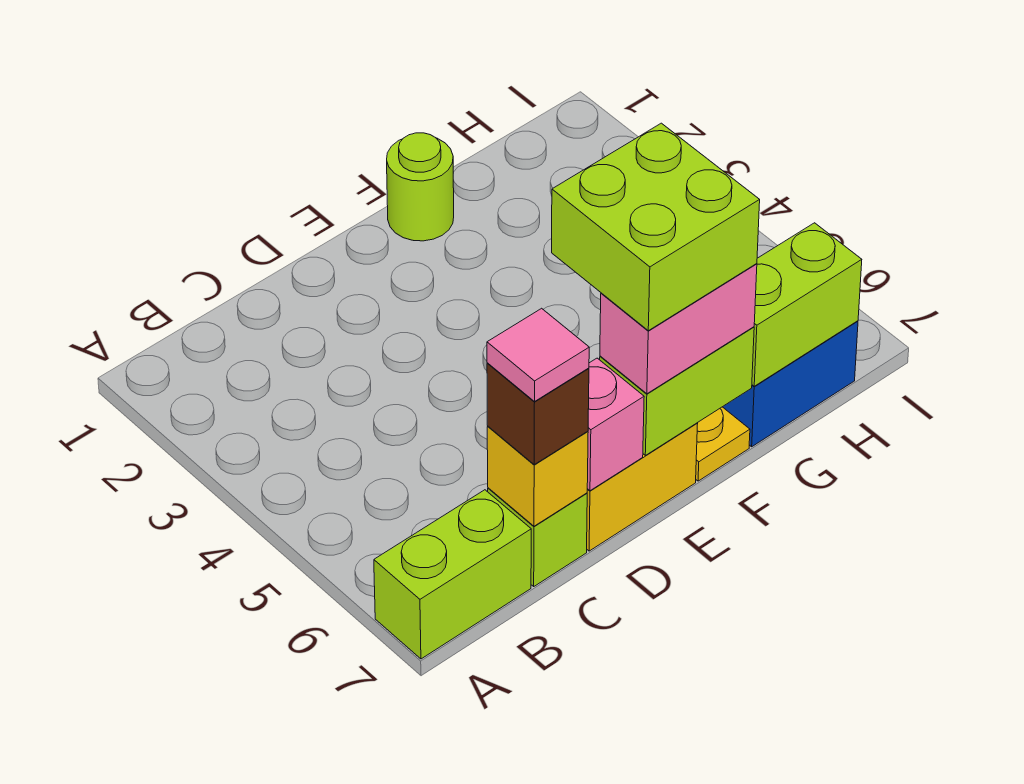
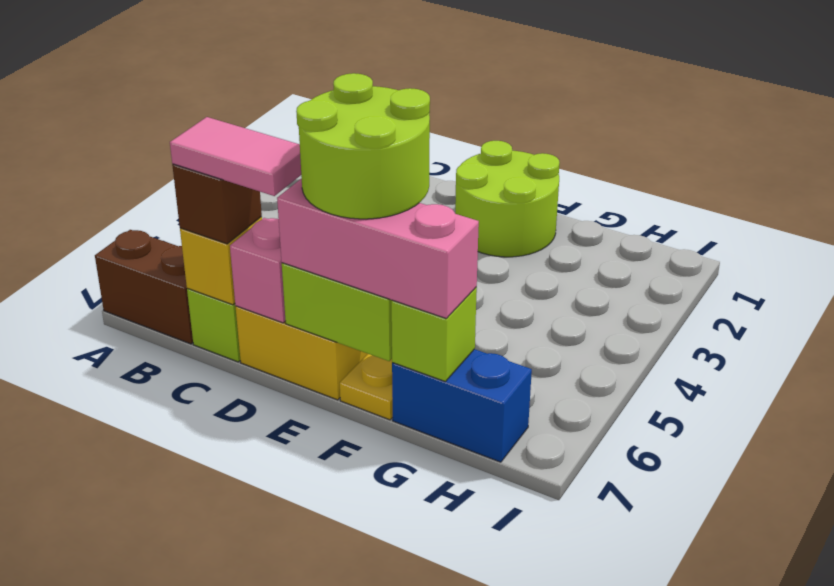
lime 1x2 brick [374,490,531,659] -> brown 1x2 brick [95,230,193,344]
pink 1x1 tile [487,308,589,402] -> pink 1x2 tile [170,117,301,196]
lime 2x2 brick [552,123,760,331] -> lime 2x2 round brick [296,73,430,219]
pink 1x2 brick [600,264,757,394] -> pink 1x3 brick [277,178,479,318]
lime 1x1 round brick [387,133,454,241] -> lime 2x2 round brick [455,141,560,257]
lime 1x2 brick [752,223,862,386] -> lime 1x1 brick [391,287,477,381]

